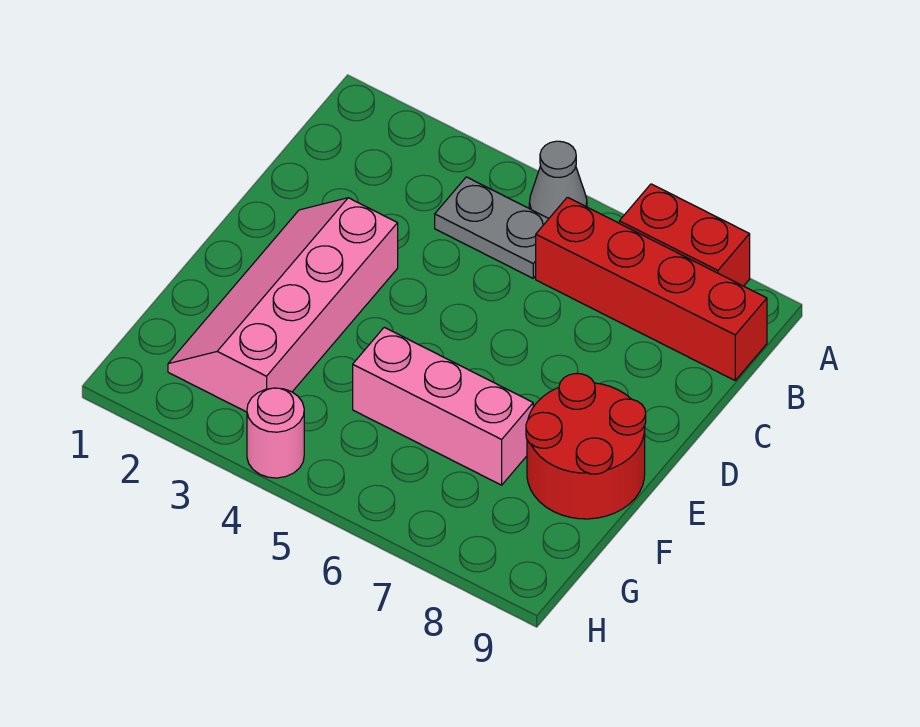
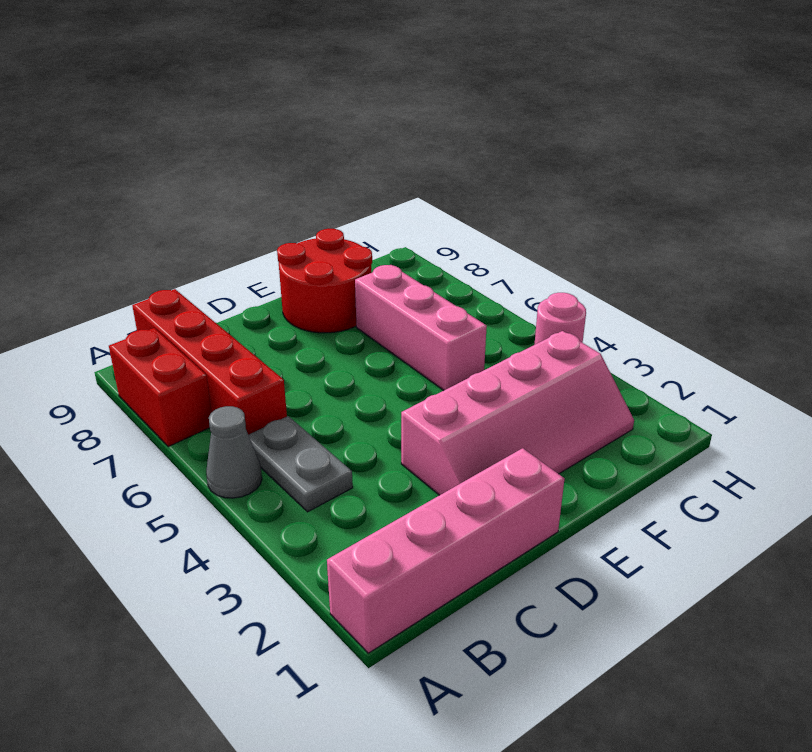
none -> pink 1x4 brick [327,448,564,653]

